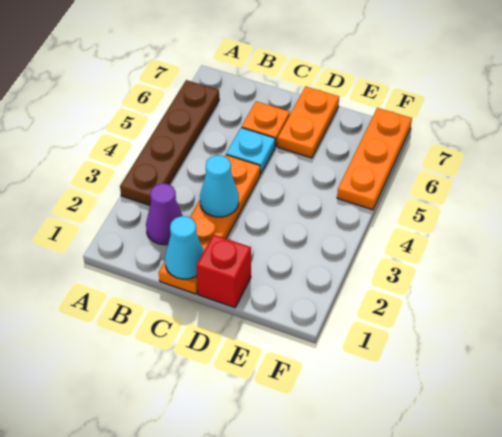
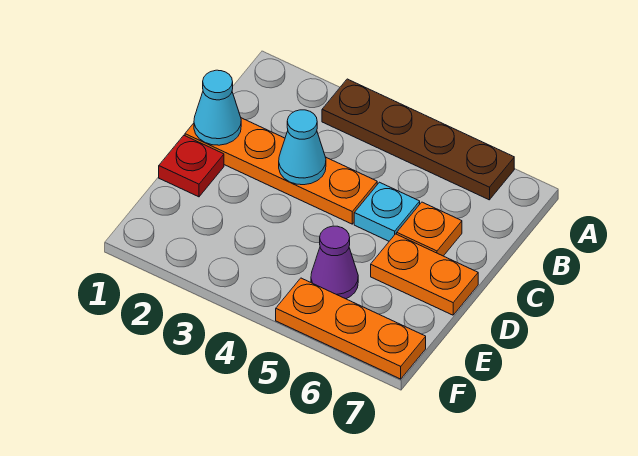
purple 1x1 cone [146,183,182,245] -> purple 1x1 cone moved to [311,226,358,299]
red 1x1 brick [196,235,251,308] -> red 1x1 plate [159,136,224,197]

